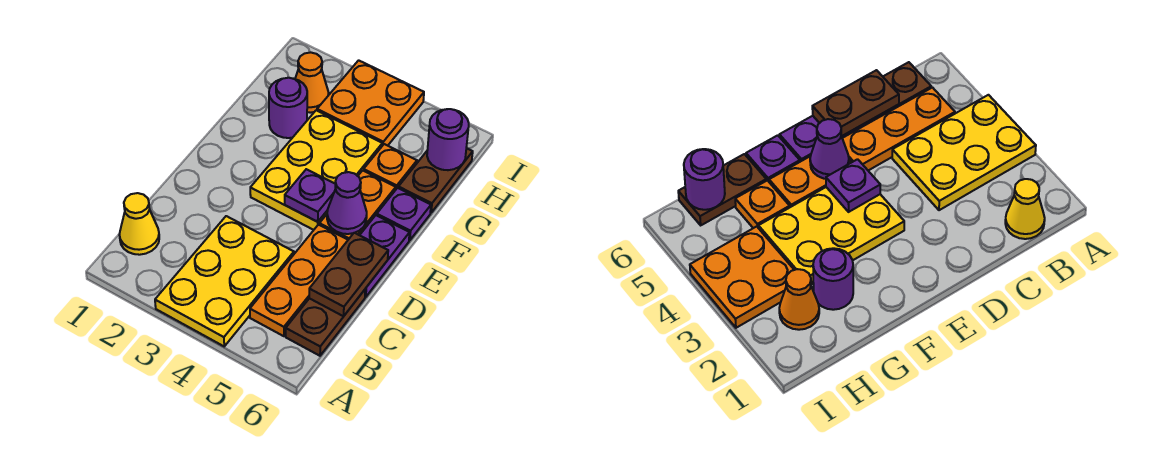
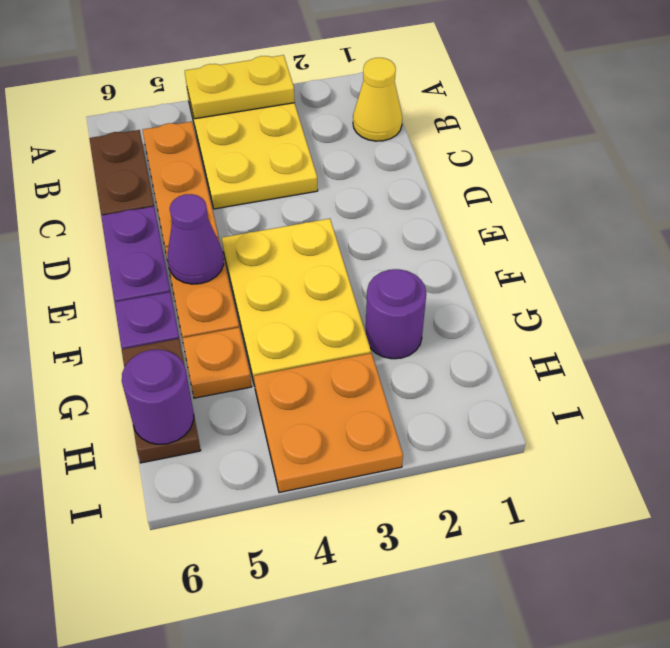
none -> yellow 1x2 plate [185,55,295,119]
brown 1x2 plate [309,233,388,316] -> none
purple 1x1 plate [285,169,336,222] -> none
orange 1x1 cone [295,52,329,113] -> none

